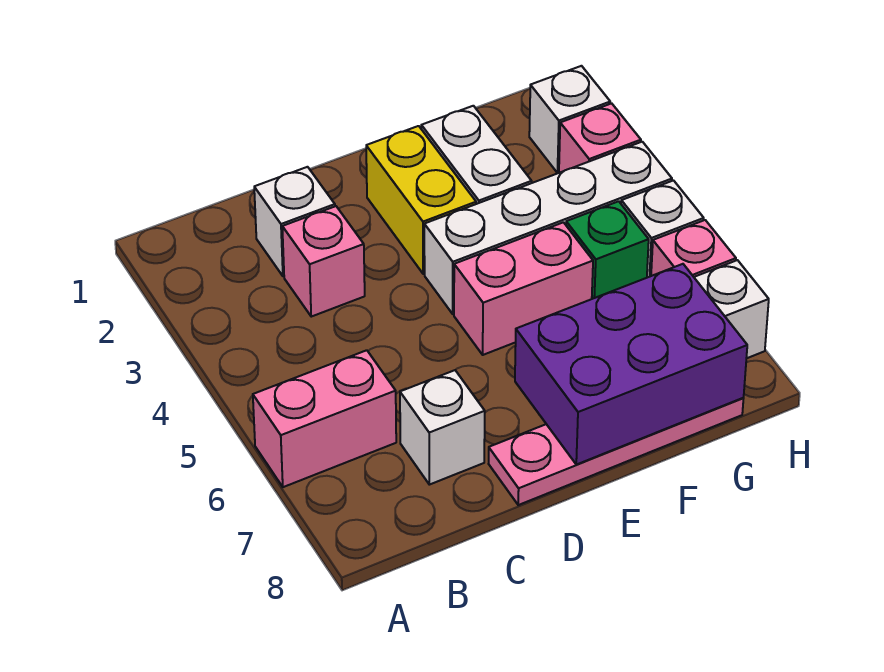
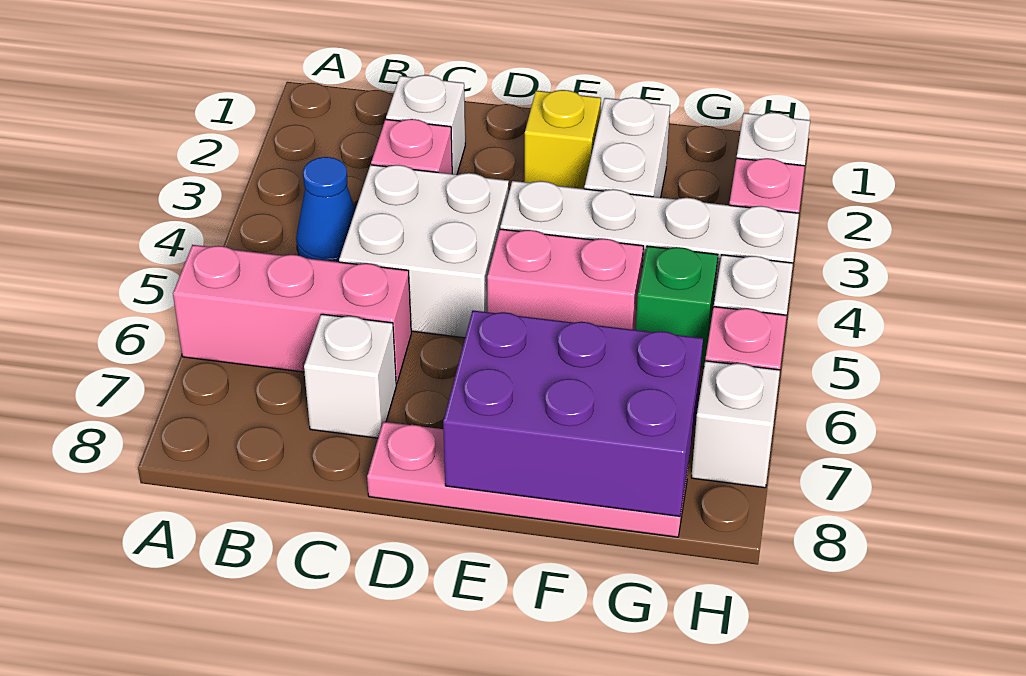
pink 1x2 brick [253,350,396,487] -> pink 1x3 brick [173,245,411,384]
none -> blue 1x1 cone [296,157,355,262]
none -> white 2x2 brick [339,165,509,338]
yellow 1x2 brick [366,126,476,274] -> yellow 1x1 brick [524,90,601,189]

